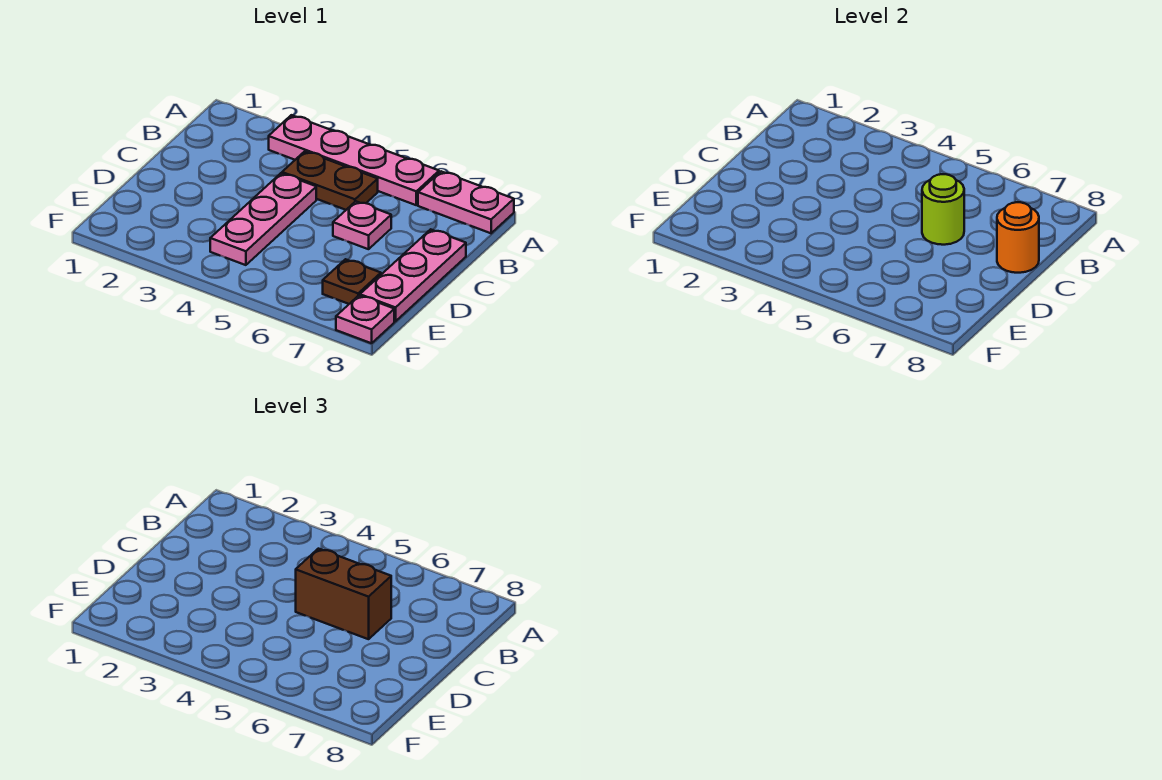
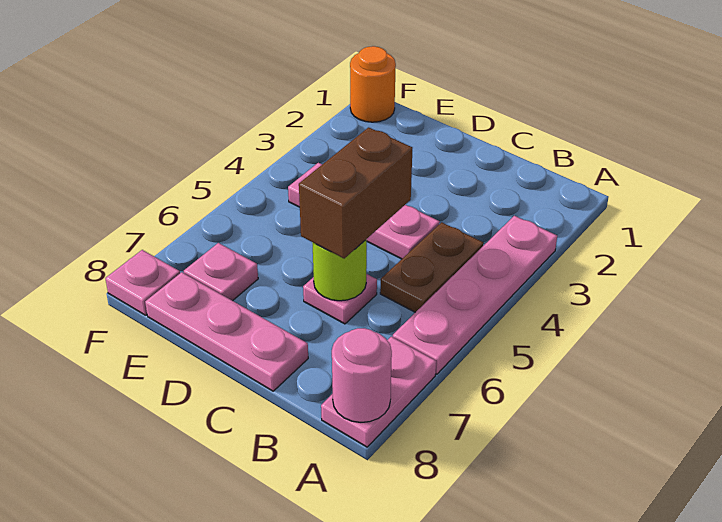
none -> pink 1x1 round brick [332,328,392,422]
orange 1x1 round brick [997,202,1039,273] -> orange 1x1 round brick moved to [350,46,396,122]
brown 1x1 plate [323,259,381,304] -> pink 1x1 plate [184,243,258,301]

